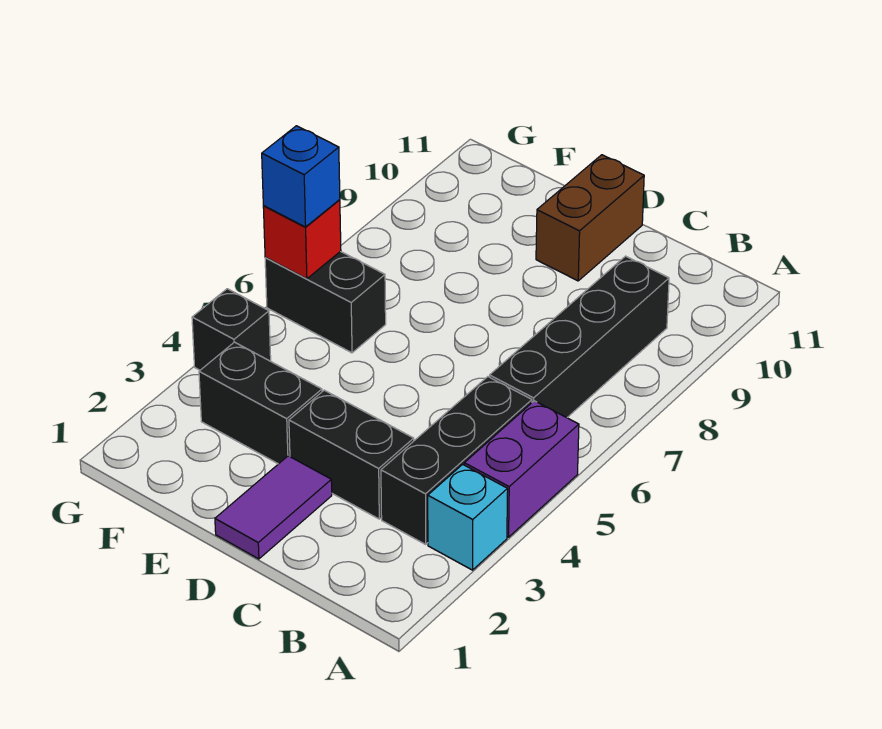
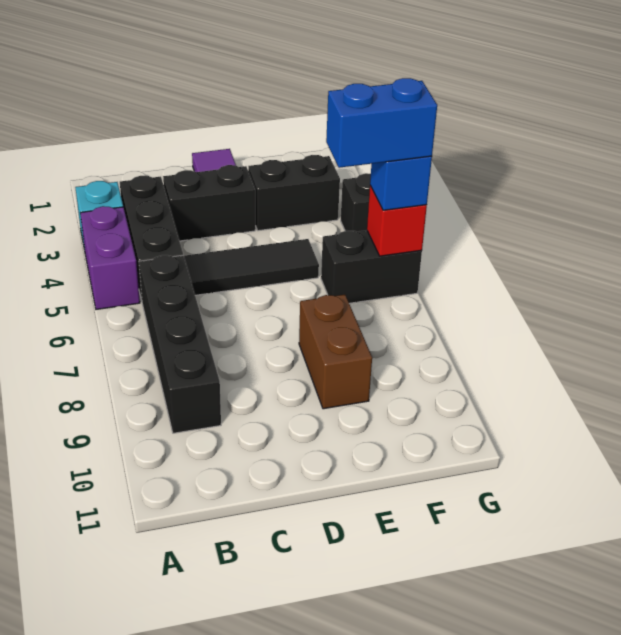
none -> black 1x3 tile [184,239,319,295]
brown 1x2 brick [536,155,644,281] -> brown 1x2 brick moved to [299,295,372,409]
none -> blue 1x2 brick [326,78,437,168]

